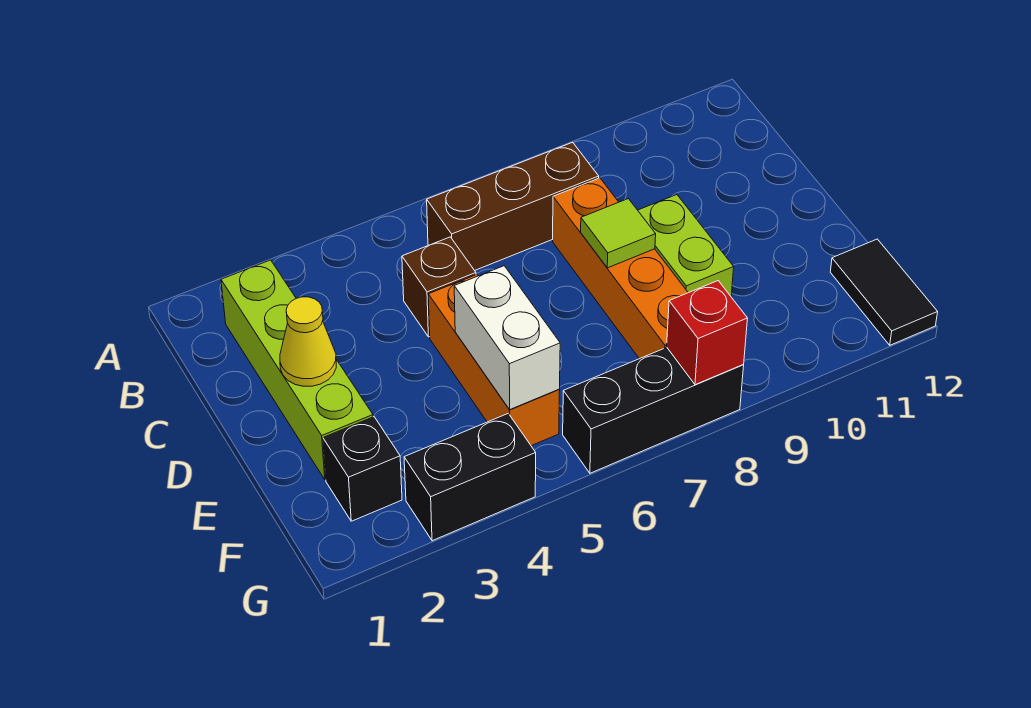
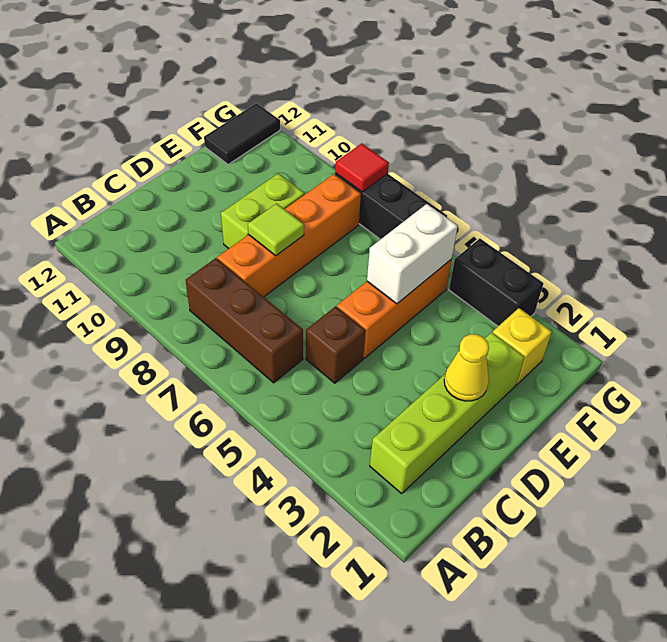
black 1x1 brick [323,417,402,521] -> yellow 1x1 brick [493,308,552,384]
red 1x1 brick [667,281,748,385] -> red 1x1 tile [335,144,389,192]

